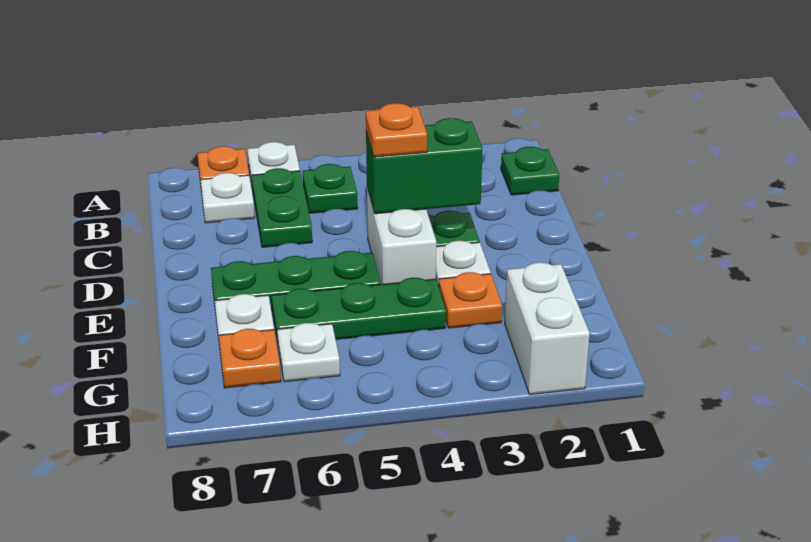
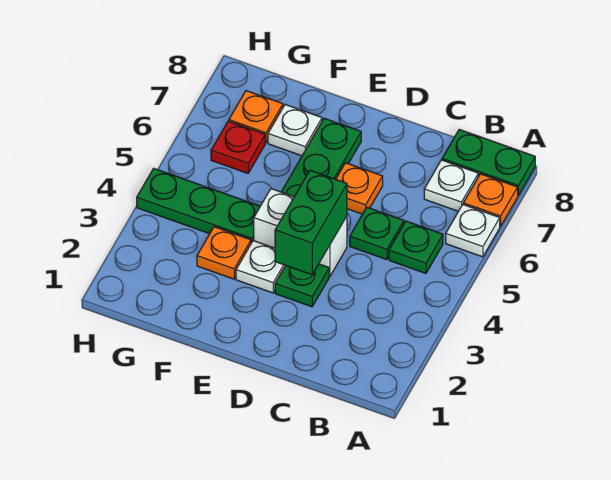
green 1x1 plate [501,147,559,195] -> green 1x1 plate moved to [350,207,404,260]
green 1x2 plate [252,168,312,247] -> green 1x2 plate moved to [442,129,535,195]
orange 1x1 plate [366,103,427,157] -> orange 1x1 plate moved to [336,163,383,214]
green 1x3 plate [271,278,446,343] -> green 1x3 plate turned to [137,168,260,243]
white 1x2 brick [505,262,590,395] -> none
white 1x1 plate [277,323,340,382] -> red 1x1 plate [211,121,265,173]

